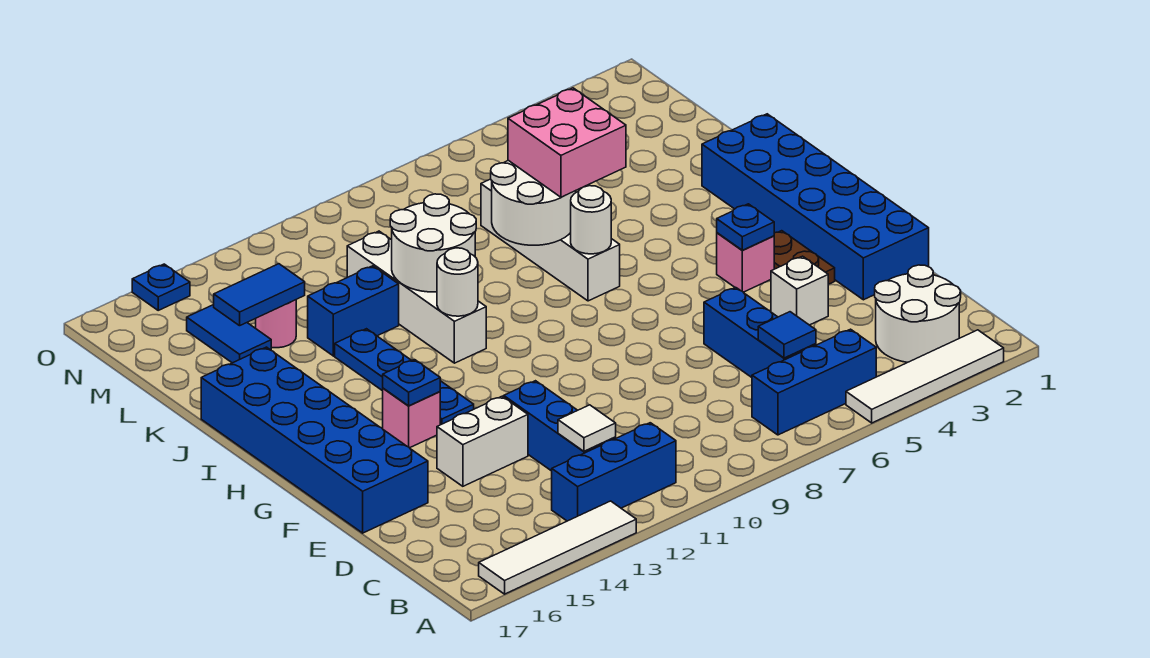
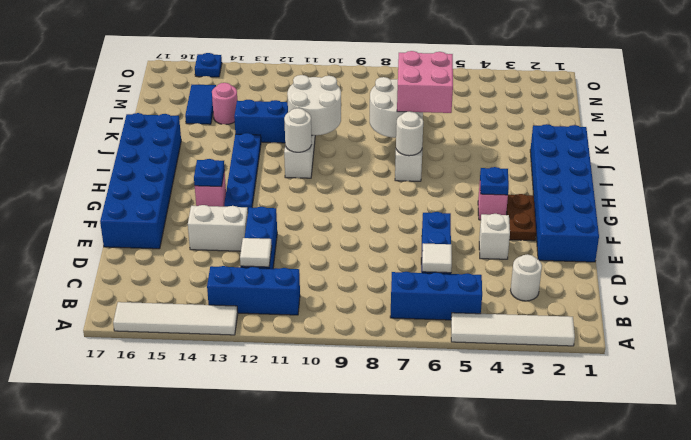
white 2x2 round brick [875,265,961,362] -> white 1x1 round brick [511,254,542,301]
blue 1x1 tile [758,312,816,358] -> white 1x1 tile [422,243,452,273]
blue 1x2 tile [214,264,305,326] -> none

